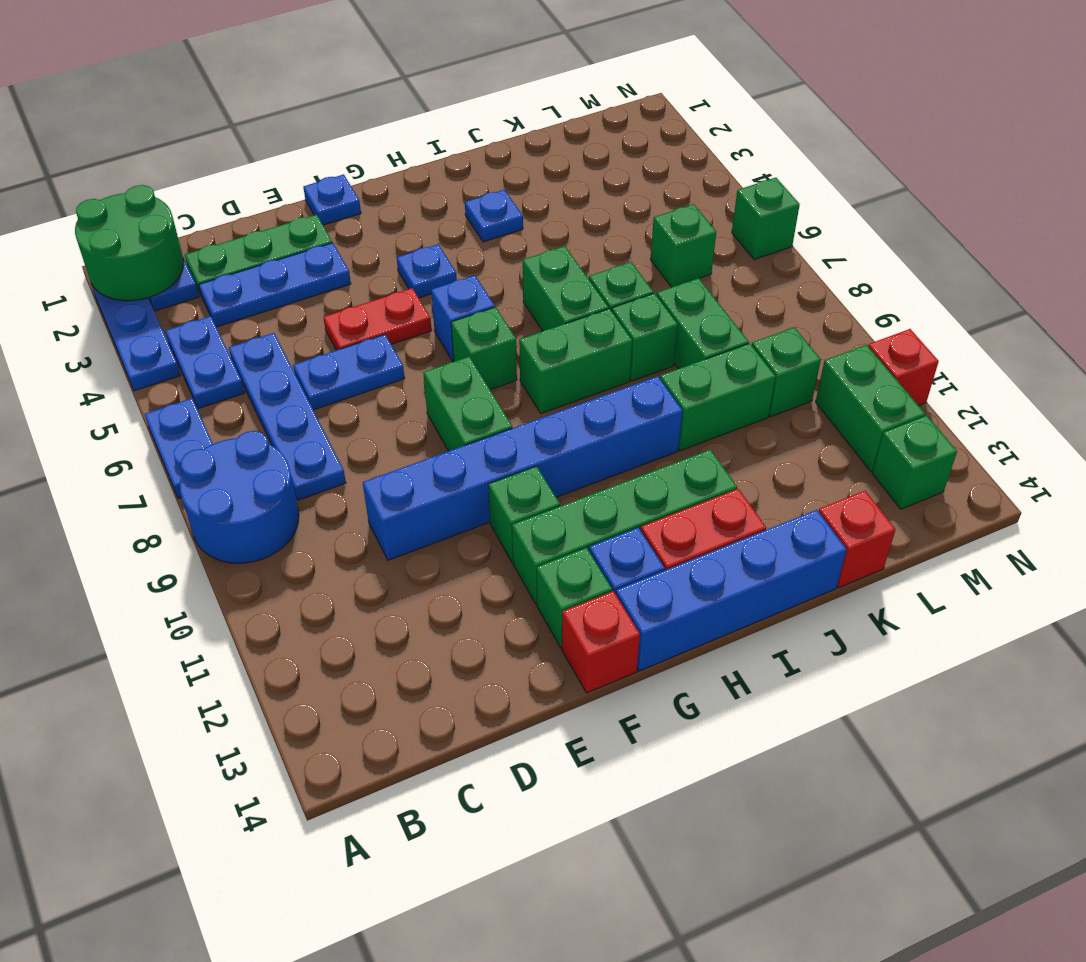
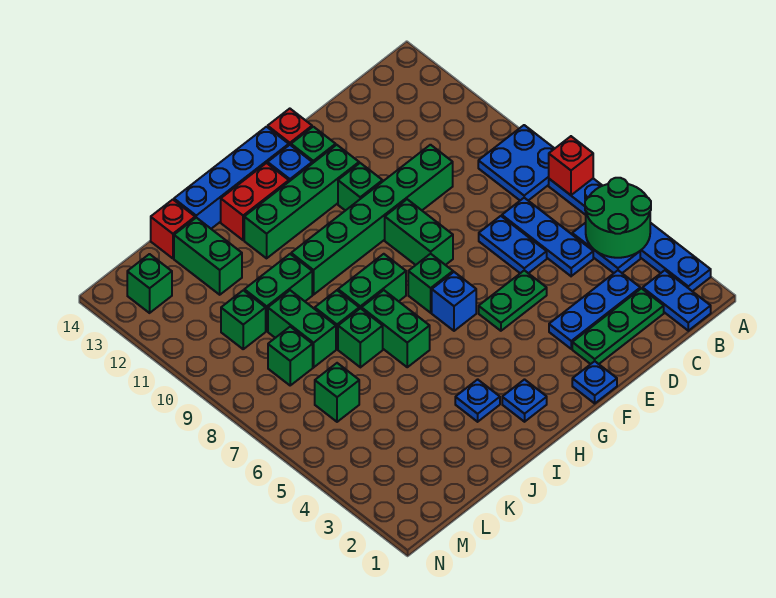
green 2x2 round brick [75,185,184,301] -> green 2x2 round brick moved to [585,178,651,258]
blue 2x2 round brick [180,431,299,563] -> blue 2x2 plate [478,125,555,201]
blue 1x4 plate [229,333,346,500] -> blue 1x3 plate [502,198,593,276]
blue 1x2 plate [293,334,405,410] -> blue 1x2 plate turned to [479,216,547,273]
blue 1x6 brick [363,376,683,560] -> green 1x6 brick [291,145,453,295]
red 1x2 plate [324,288,432,350] -> green 1x2 plate [479,270,547,331]
blue 1x1 plate [397,244,457,298] -> blue 1x1 plate moved to [502,380,547,422]
green 1x2 brick [816,345,925,471] -> green 1x2 brick moved to [174,218,242,295]
green 1x1 brick [732,178,800,260] -> green 1x1 brick moved to [268,327,313,385]
red 1x1 brick [868,329,939,406] -> red 1x1 brick moved to [549,136,593,195]

